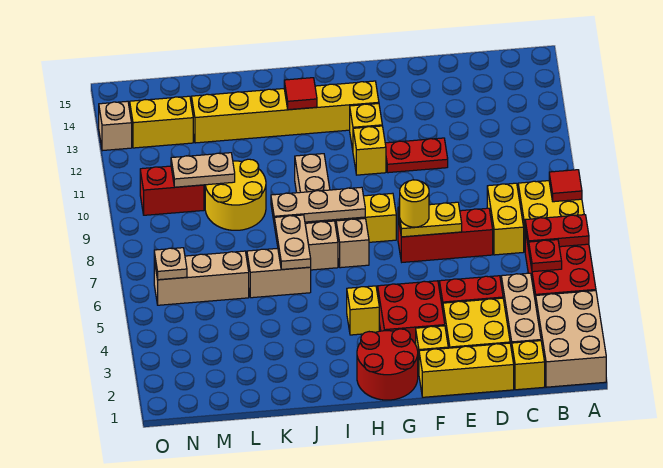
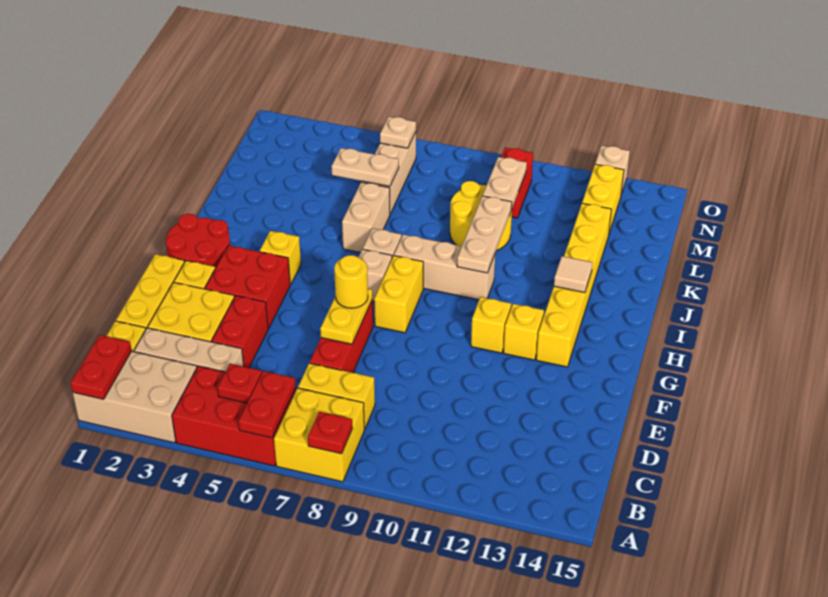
red 1x1 tile [549,170,582,202] -> red 1x1 plate [308,412,352,454]
red 1x2 plate [385,138,448,173] -> red 1x2 plate moved to [71,335,132,399]
tan 1x3 plate [271,187,365,222] -> tan 1x3 plate moved to [457,196,512,273]
red 1x1 tile [284,78,317,110] -> tan 1x1 tile [554,256,593,293]
tan 1x2 plate [274,215,311,270] -> tan 1x2 plate moved to [331,148,399,186]

